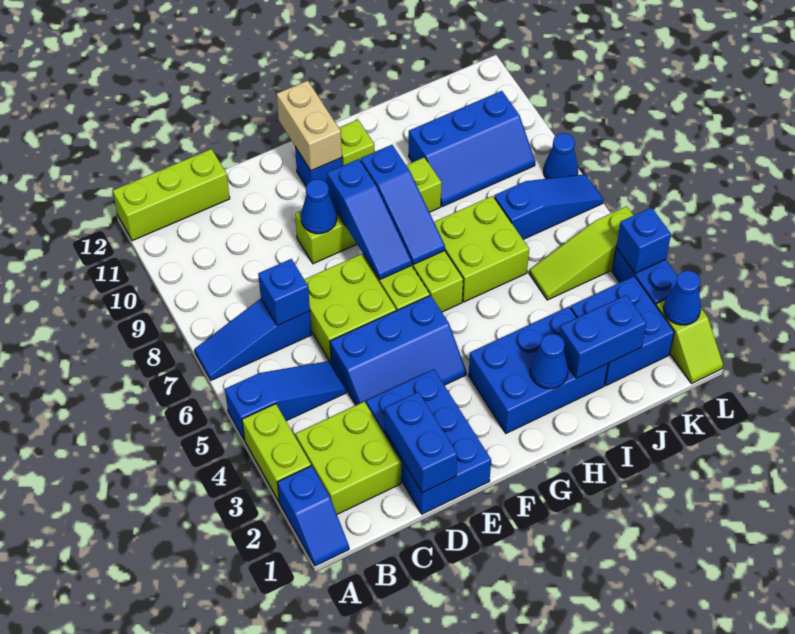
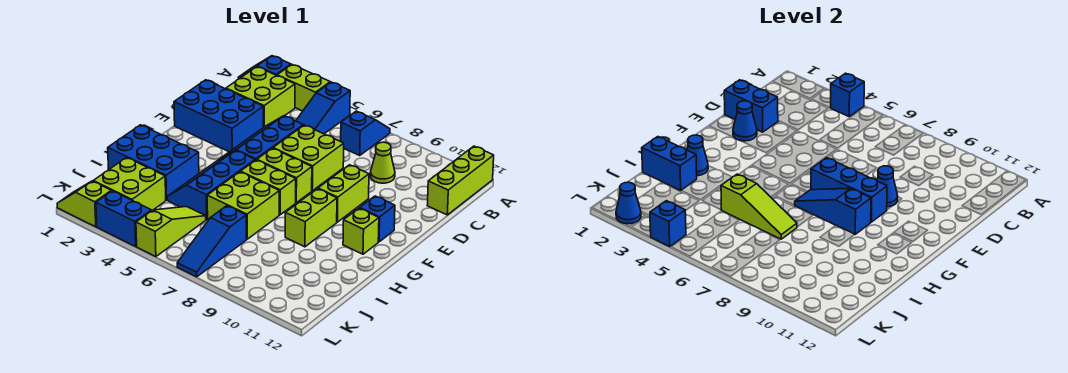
blue 1x3 slope [195,299,312,380] -> blue 1x2 slope [341,111,390,155]
blue 1x1 brick [258,259,310,326] -> blue 1x1 brick moved to [831,73,864,116]
none -> lime 1x1 cone [370,142,395,183]
blue 1x3 slope [327,159,412,279] -> blue 1x3 brick [811,158,887,222]
tan 1x2 brick [277,81,342,171] -> none
blue 2x3 brick [469,307,608,433] -> blue 2x3 brick turned to [108,125,199,200]
blue 1x2 brick [559,295,646,378] -> blue 1x2 brick turned to [642,137,697,190]
none -> lime 1x3 slope [721,174,797,239]
blue 2x3 slope [409,91,535,206] -> blue 2x3 slope moved to [167,150,255,220]
blue 2x2 brick [570,276,674,385] -> lime 2x2 brick [93,157,166,211]
blue 1x1 cone [544,133,578,179] -> blue 1x1 cone moved to [733,101,757,141]

